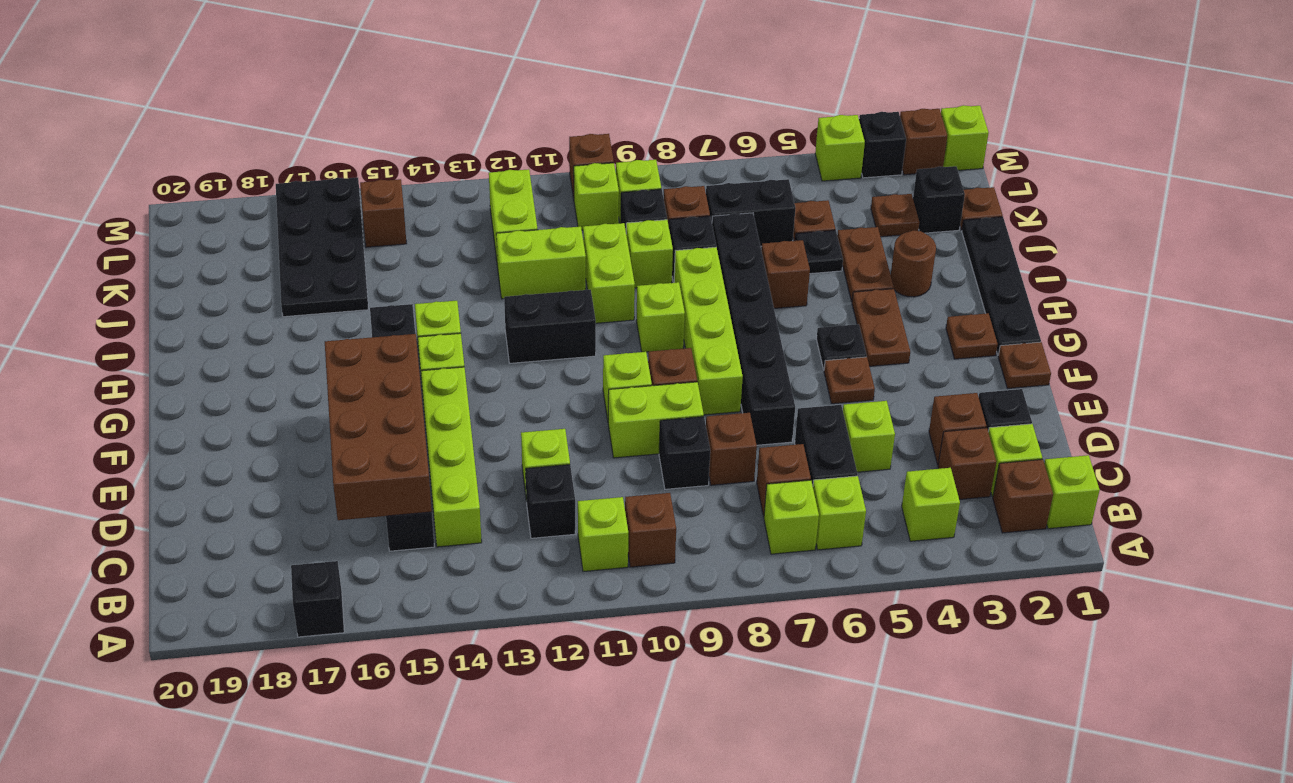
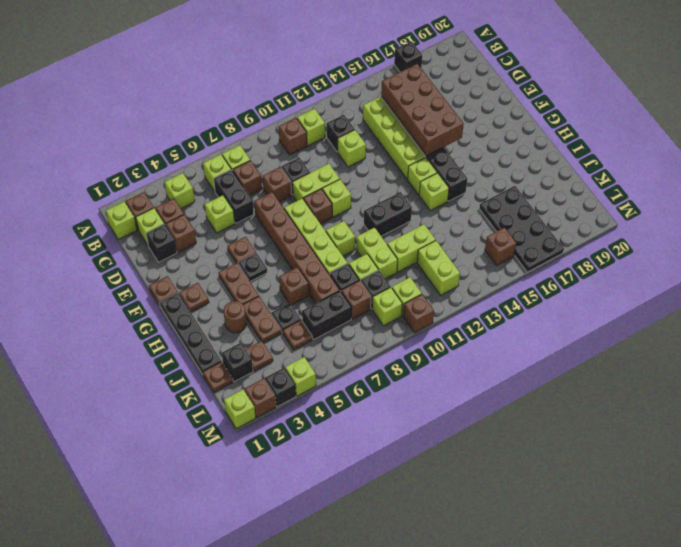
black 1x6 brick [712,213,795,445] -> brown 1x6 brick [254,192,340,304]

